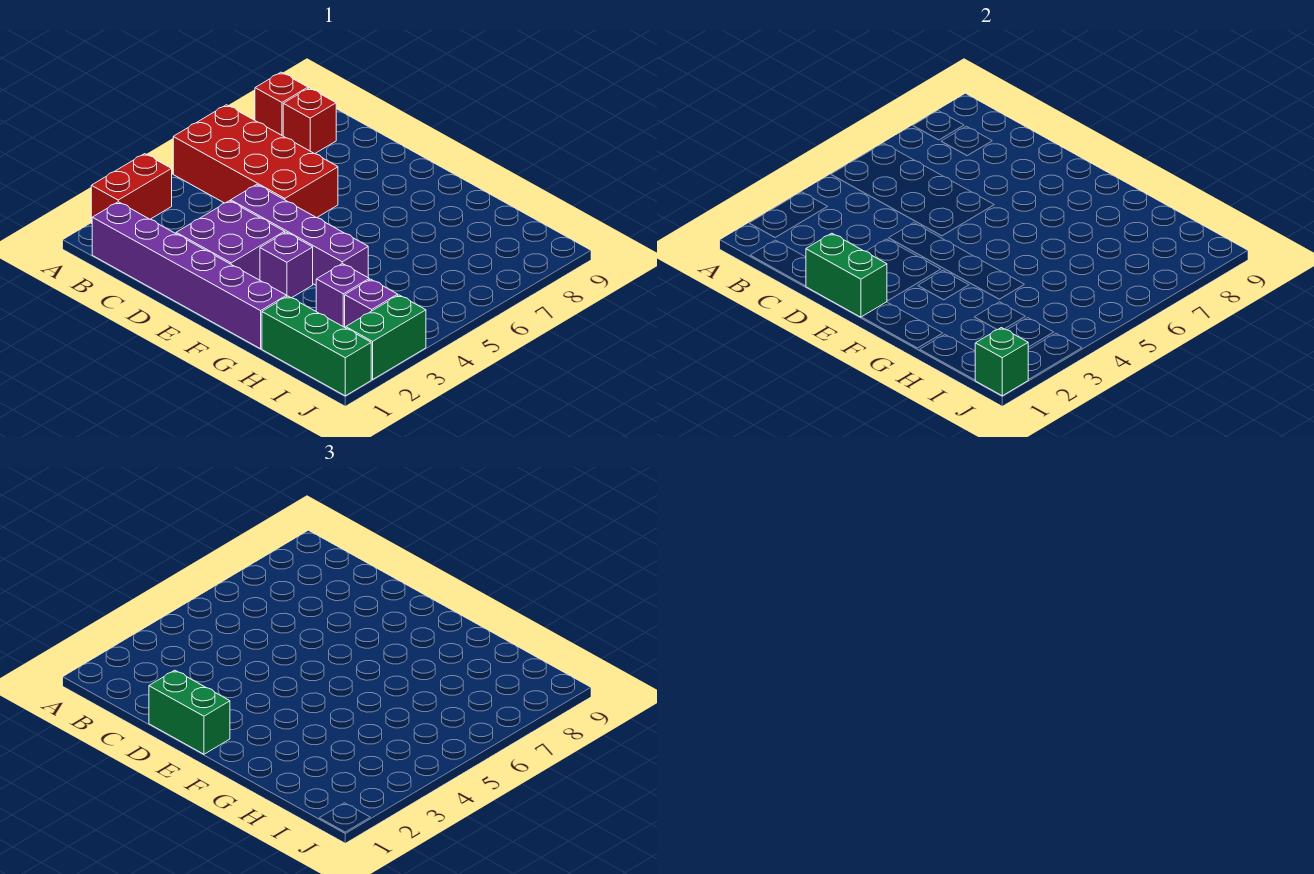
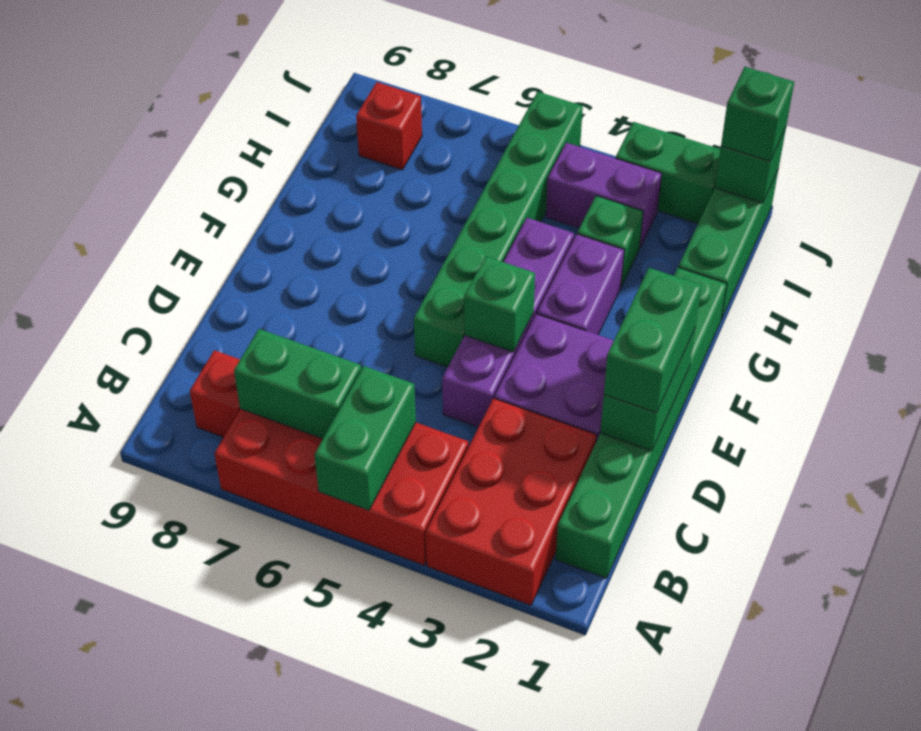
red 1x2 brick [91,154,172,223] -> red 2x3 brick [426,398,597,605]
red 2x4 brick [173,105,338,218] -> red 2x4 brick turned to [214,409,469,565]
none -> green 1x2 brick [315,366,416,510]
red 1x1 brick [255,72,308,136] -> red 1x1 brick moved to [356,82,422,170]
purple 1x6 brick [92,202,287,349] -> green 1x6 brick [556,268,727,578]
none -> green 1x2 brick [234,329,361,439]
none -> green 1x1 brick [464,256,535,352]
none -> green 1x6 brick [414,92,583,367]
purple 1x1 brick [260,232,313,298] -> purple 1x2 brick [537,234,624,335]
purple 1x1 brick [316,263,369,327] -> green 1x1 brick [577,196,643,286]
purple 1x1 brick [345,279,398,328] -> purple 1x2 brick [546,143,662,247]
none -> green 1x1 brick [721,67,794,161]

